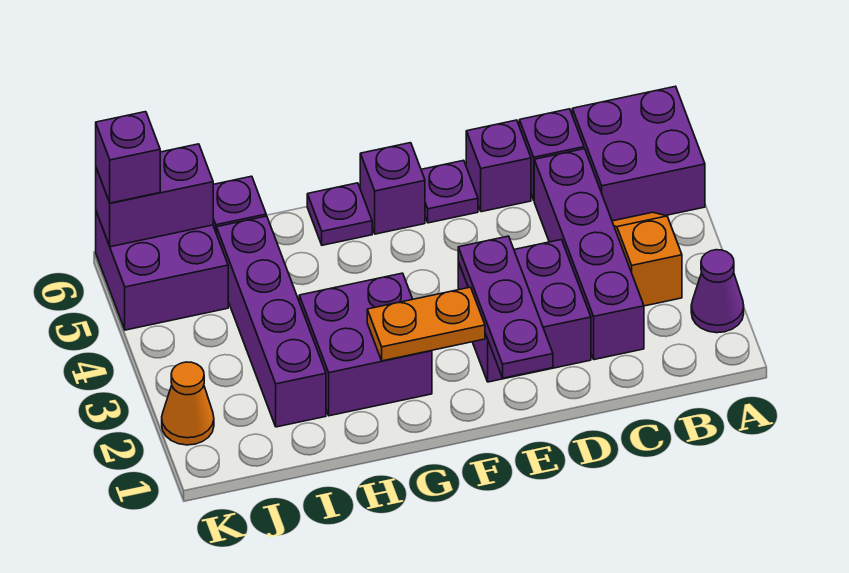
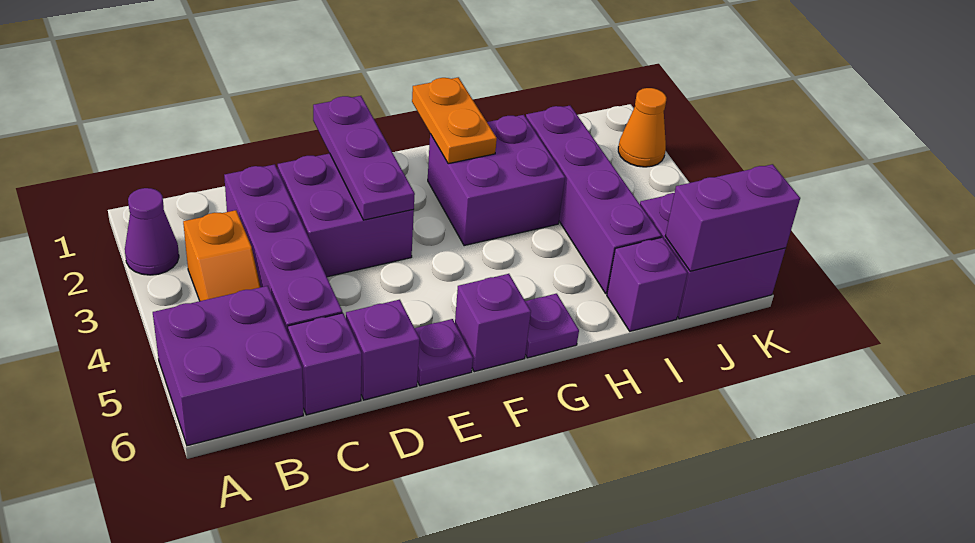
orange 1x2 plate [367,287,485,361] -> orange 1x2 plate turned to [412,77,497,164]
purple 1x1 brick [96,112,160,203] -> none

